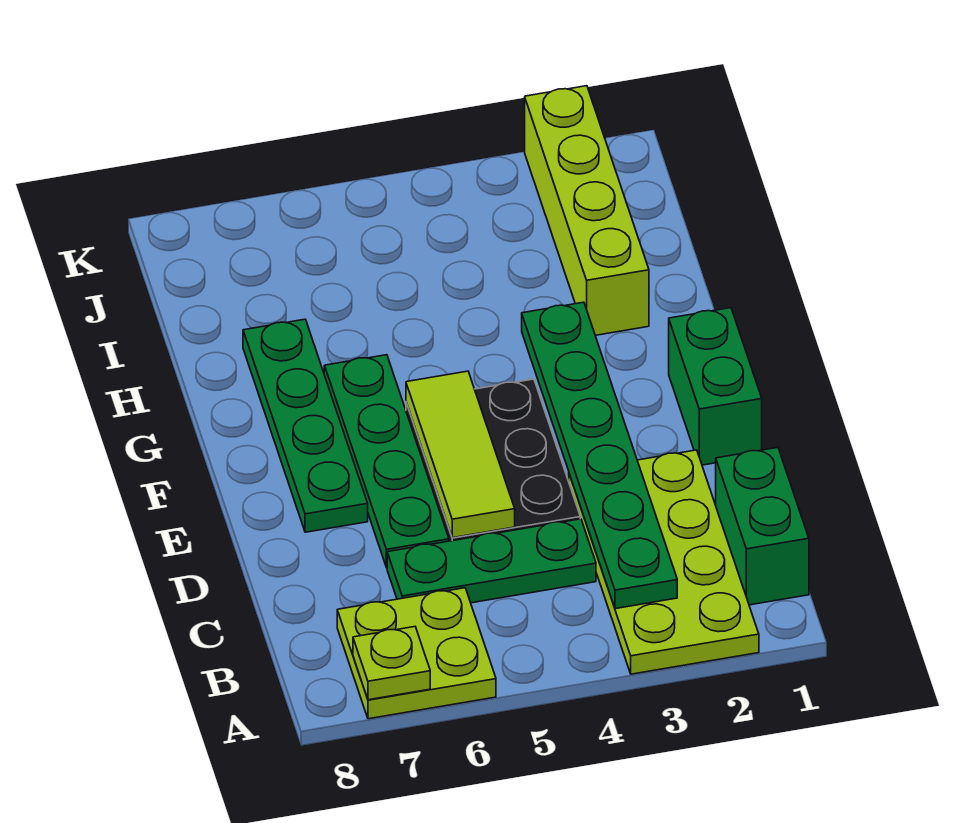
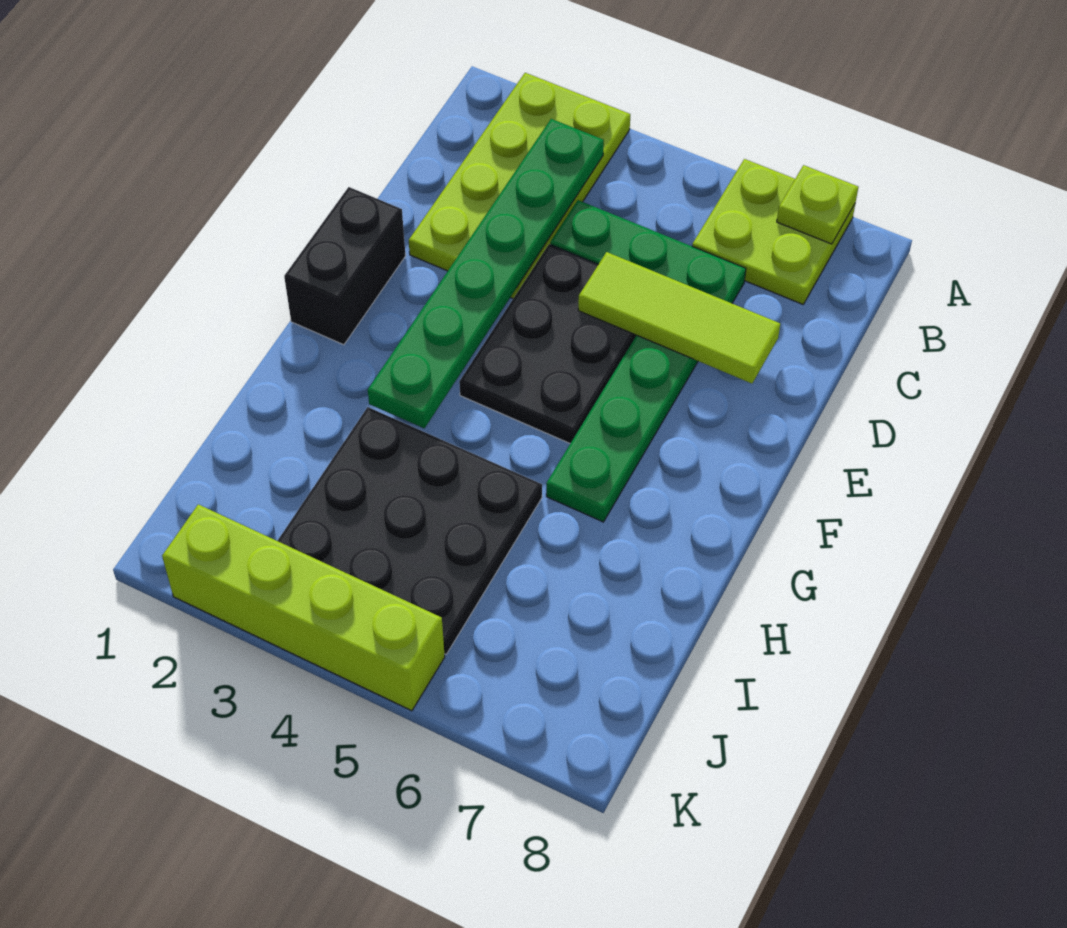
green 1x2 brick [716,448,809,605] -> none
lime 1x3 tile [406,371,515,538] -> lime 1x3 tile turned to [578,252,780,383]
green 1x2 brick [669,308,762,465] -> black 1x2 brick [284,187,406,345]
green 1x4 plate [243,319,368,532] -> none
lime 1x4 brick [525,86,649,335] -> lime 1x4 brick turned to [162,504,445,711]
none -> black 3x3 plate [278,407,542,654]

